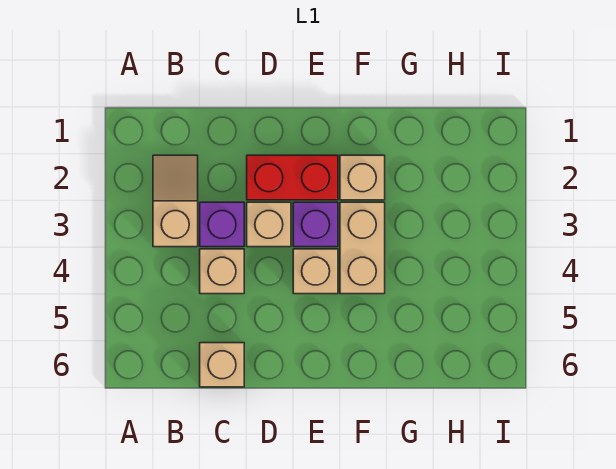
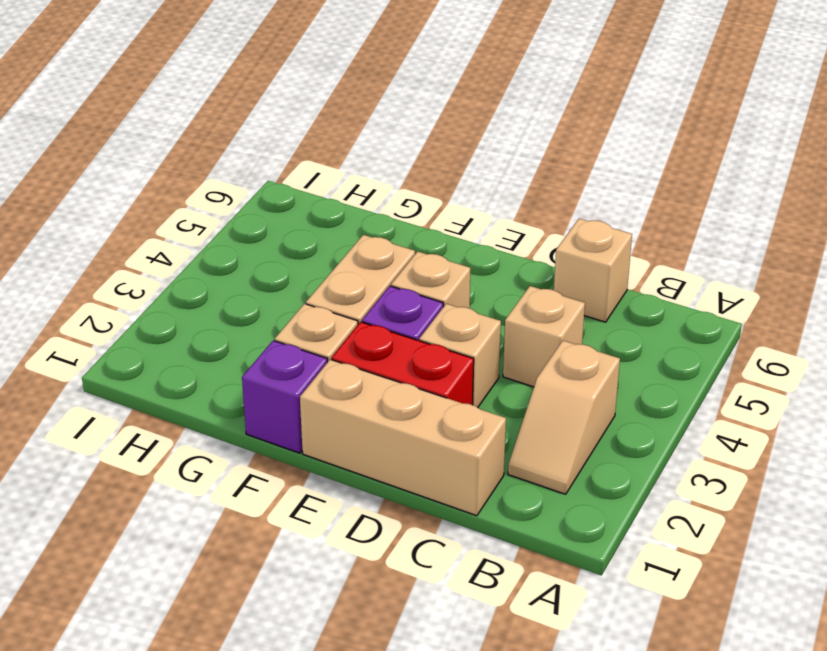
none -> tan 1x3 brick [300,359,506,516]
purple 1x1 brick [200,202,244,247] -> purple 1x1 brick moved to [242,340,327,453]

